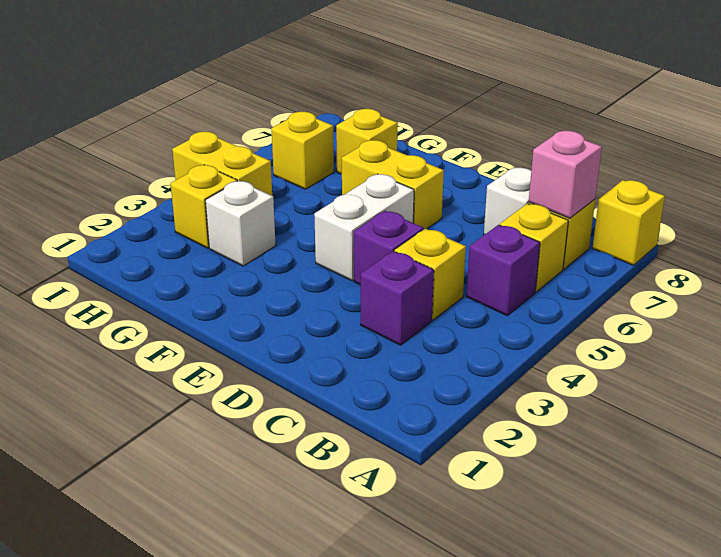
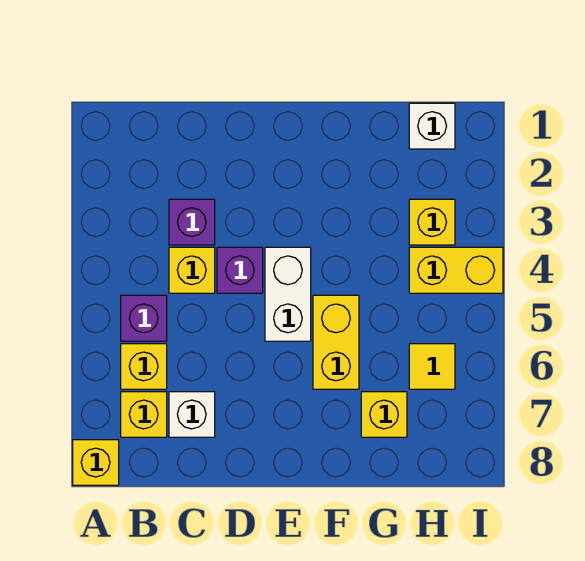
pink 1x1 brick [529,131,602,218] -> none
yellow 1x2 brick [342,140,444,229] -> yellow 1x2 brick turned to [313,295,359,389]
white 1x1 brick [205,181,276,266] -> white 1x1 brick moved to [409,103,455,149]
yellow 1x1 brick [271,112,334,189] -> yellow 1x1 tile [409,344,455,389]

